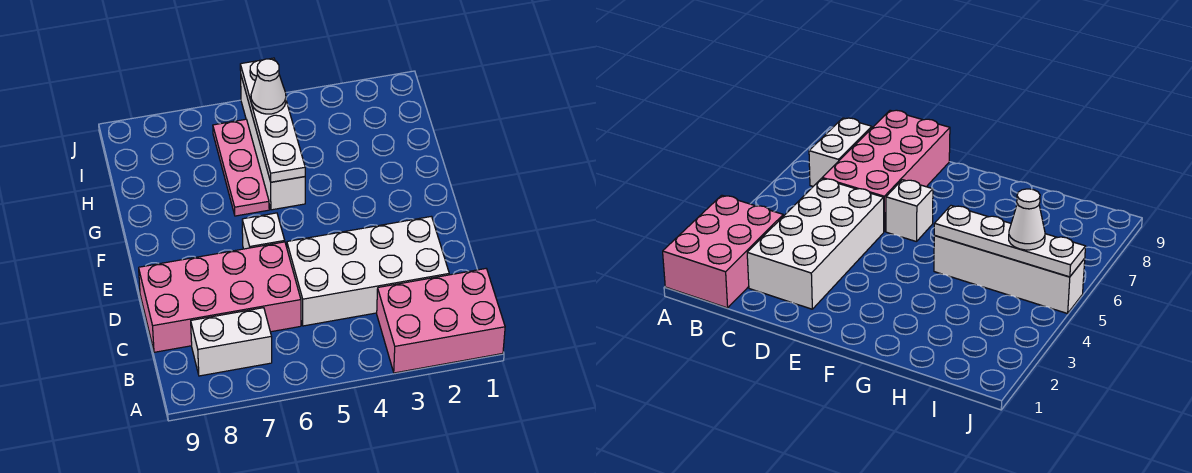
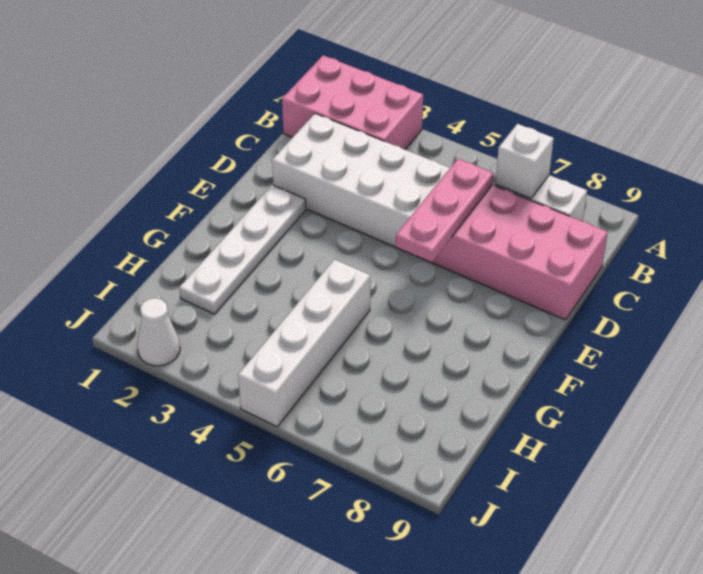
white 1x1 brick [242,213,285,249] -> white 1x1 brick moved to [495,124,554,199]
white 1x4 plate [240,58,305,182] -> white 1x4 plate moved to [179,185,306,314]
pink 1x3 plate [213,119,269,216] -> pink 1x3 plate moved to [396,159,494,262]
white 1x1 cone [251,59,286,114] -> white 1x1 cone moved to [137,298,180,366]

